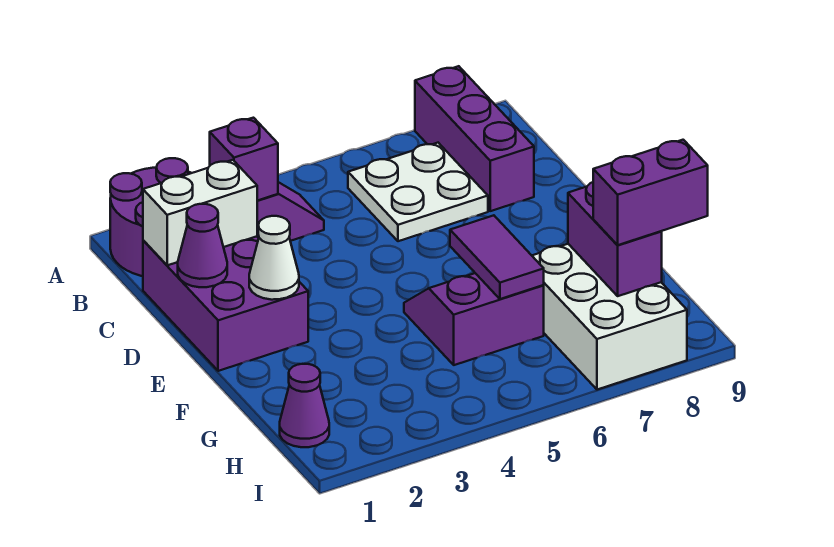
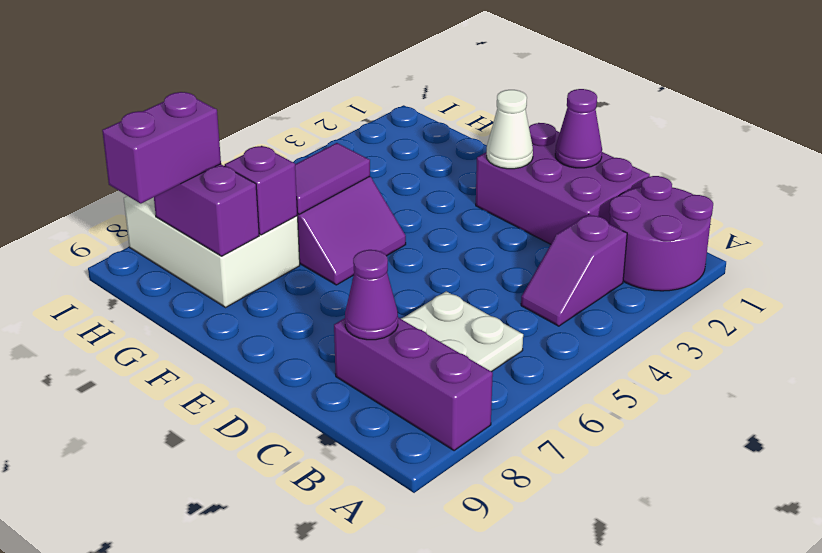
purple 1x1 brick [210,118,278,201] -> purple 1x1 brick moved to [225,146,297,235]
white 1x2 brick [143,160,257,265] -> none
purple 1x2 tile [450,215,544,299] -> purple 1x2 tile turned to [295,143,370,214]
purple 1x1 cone [280,364,329,447] -> purple 1x1 cone moved to [345,250,398,340]

